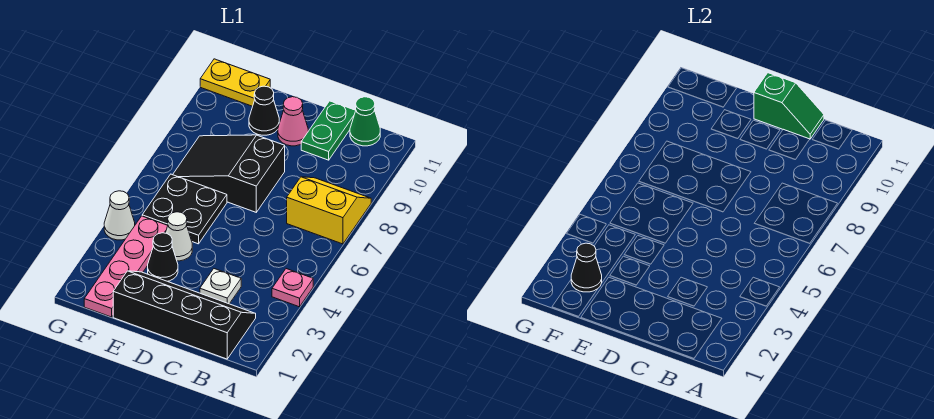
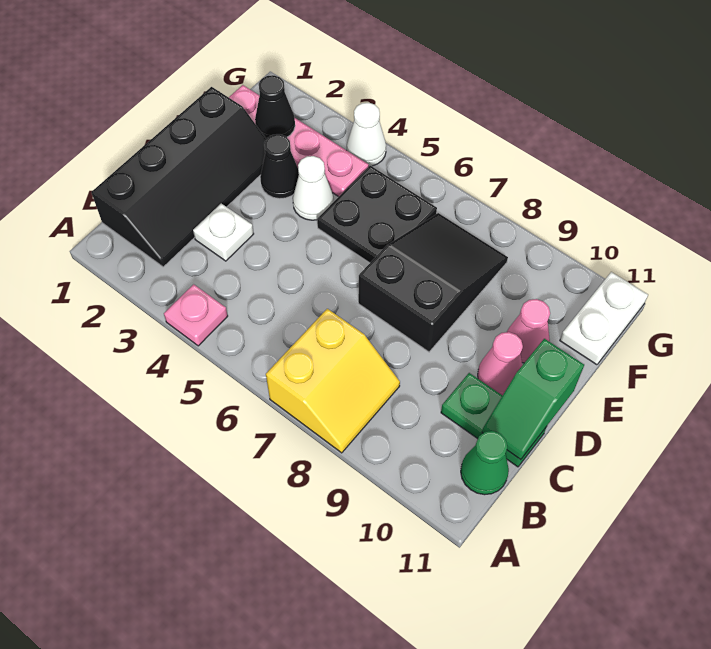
black 1x1 cone [249,86,279,135] -> pink 1x1 cone [507,299,550,363]
yellow 1x2 plate [200,59,270,106] -> white 1x2 plate [560,272,648,365]

